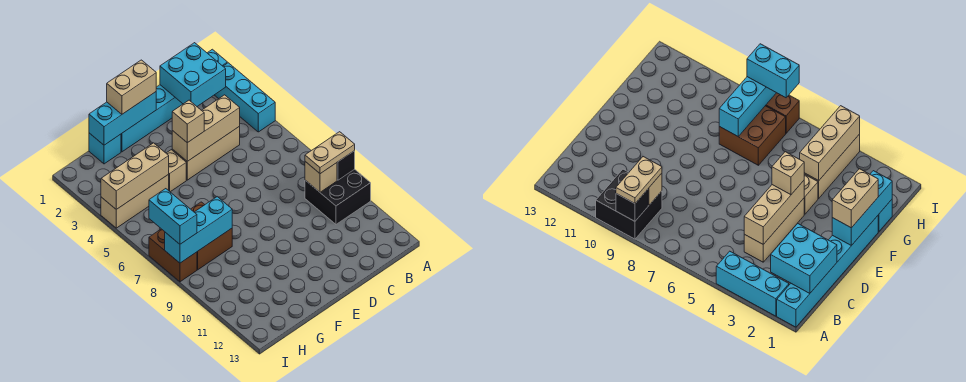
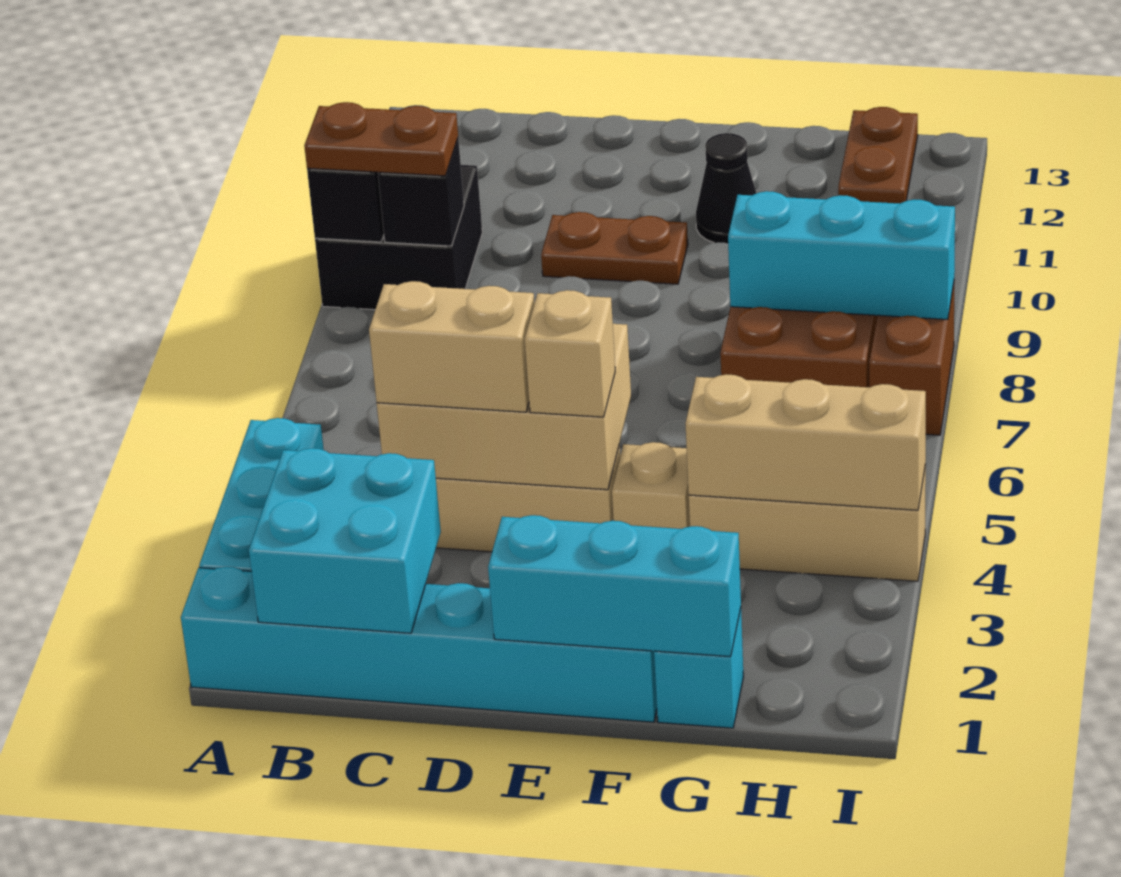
tan 1x2 plate [305,132,355,174] -> brown 1x2 plate [304,102,458,176]
tan 1x1 brick [305,162,337,192] -> black 1x1 brick [378,139,464,246]
tan 1x3 brick [172,95,240,161] -> tan 2x3 brick [377,324,631,490]
none -> brown 1x2 plate [541,212,688,284]
tan 1x2 brick [107,60,156,114] -> tan 1x2 brick moved to [369,281,534,412]
none -> black 1x1 cone [696,133,756,243]
none -> brown 1x2 plate [838,107,918,203]
cyan 1x2 brick [149,189,197,244] -> none

